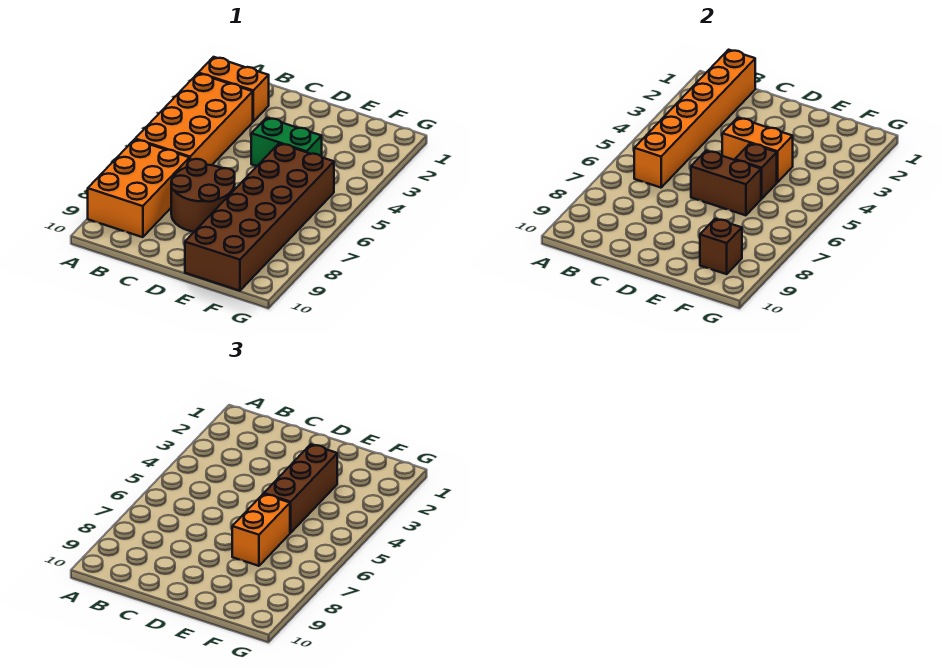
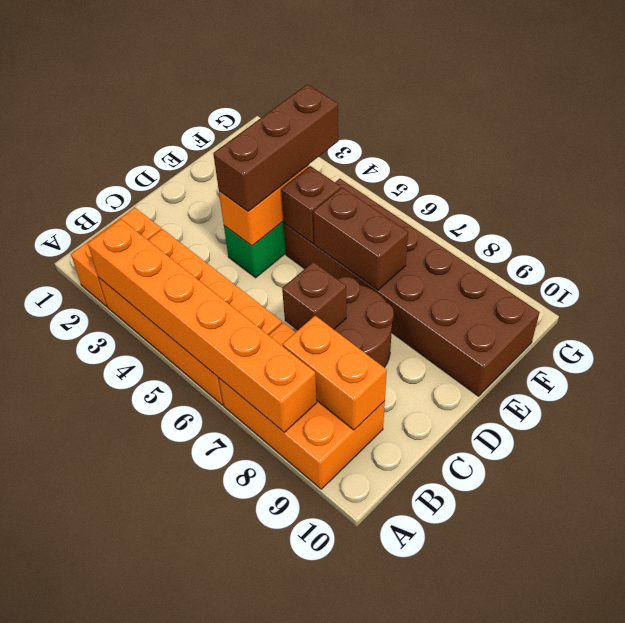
orange 1x6 brick [634,50,755,188] -> orange 1x6 brick moved to [88,219,317,432]
brown 1x2 brick [691,151,761,215] -> brown 1x2 brick turned to [313,188,408,290]
brown 1x3 brick [264,444,337,533] -> brown 1x3 brick turned to [213,84,338,211]
orange 1x2 brick [232,494,290,566] -> orange 1x2 brick moved to [283,316,387,430]
brown 1x1 brick [700,219,742,274] -> brown 1x1 brick moved to [282,262,346,331]

